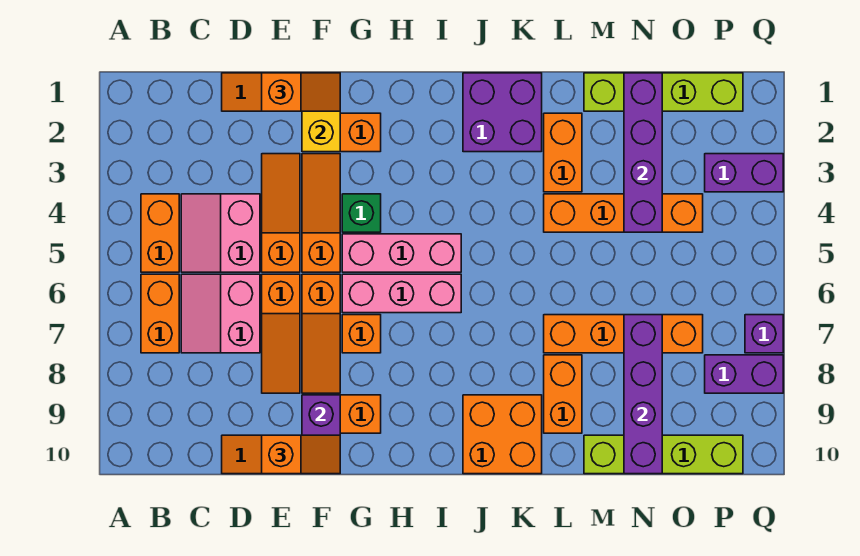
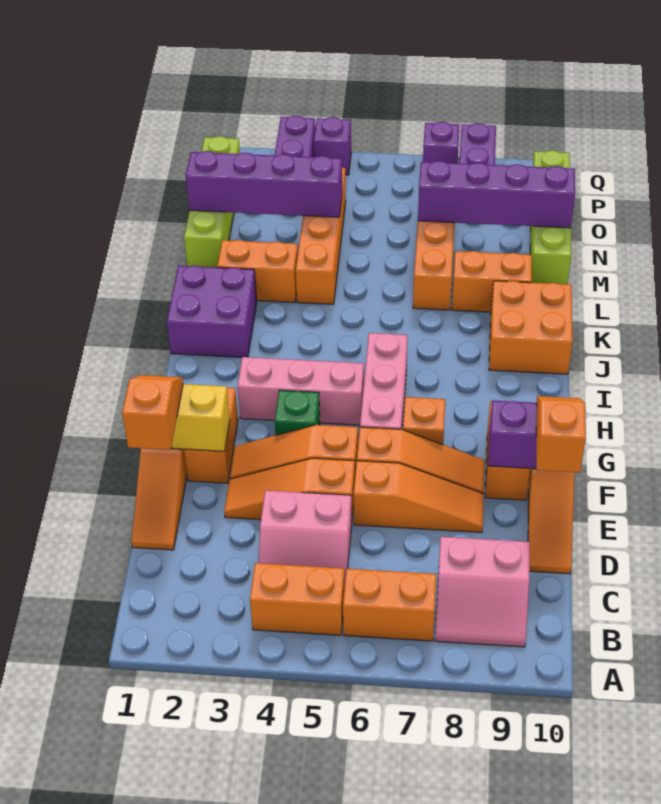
pink 2x2 slope [181,274,260,353] -> pink 2x2 slope moved to [435,537,530,647]
pink 1x3 brick [342,234,461,272] -> pink 1x3 brick turned to [237,357,364,425]
none -> purple 1x1 brick [314,117,351,175]

